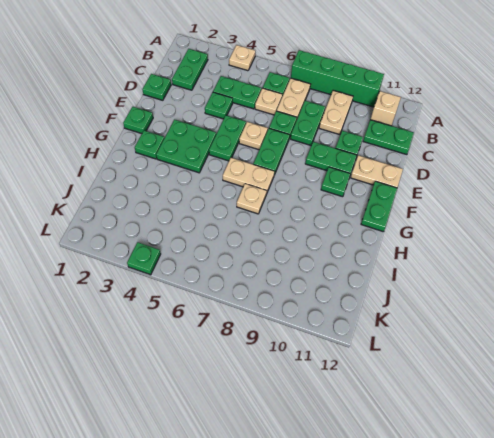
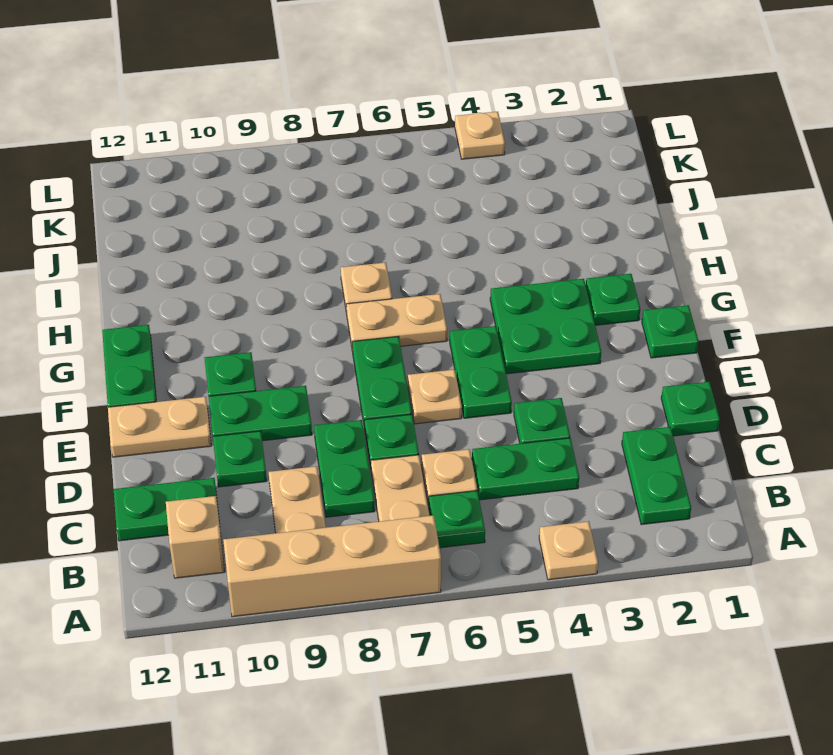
green 1x4 brick [291,50,384,107] -> tan 1x4 brick [223,515,441,617]
green 1x1 plate [127,242,161,275] -> tan 1x1 plate [455,112,505,159]

